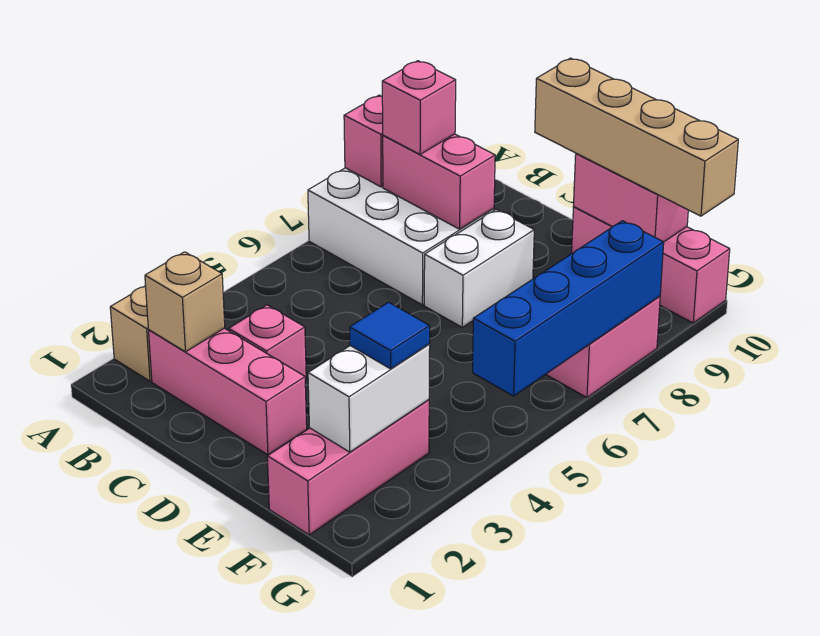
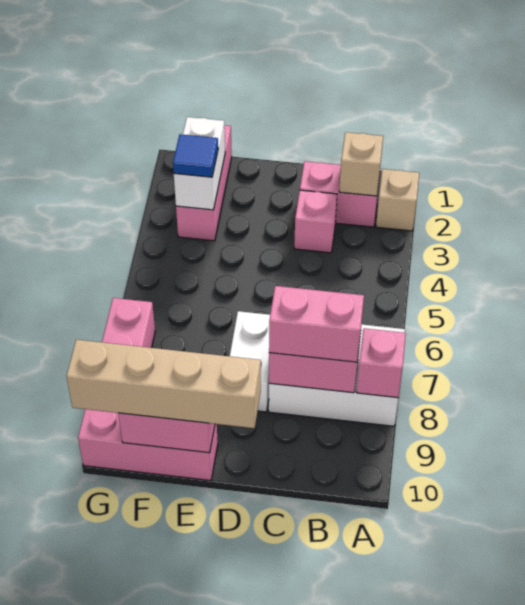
pink 1x3 brick [149,328,307,455] -> pink 1x2 brick [300,161,379,227]
pink 1x1 brick [382,61,456,154] -> pink 1x2 brick [269,286,364,362]
blue 1x4 brick [473,221,664,396] -> none

